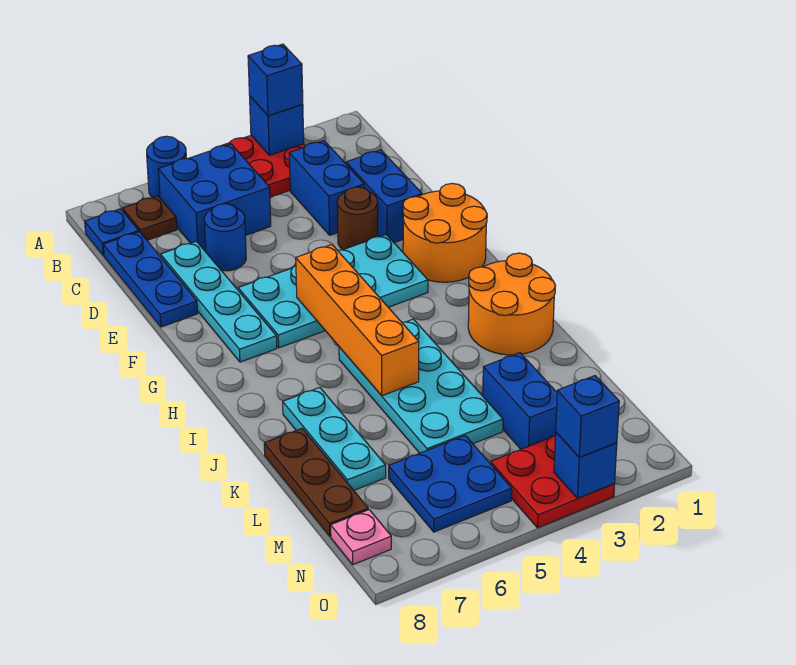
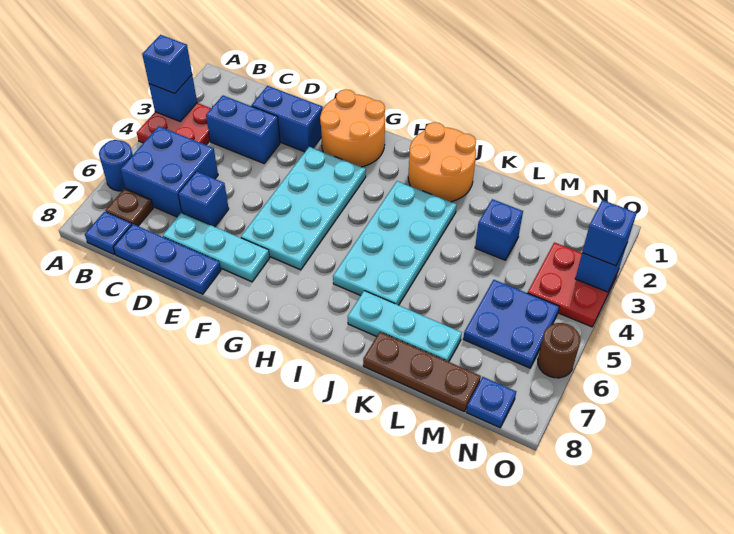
blue 1x1 round brick [204,204,246,271] -> blue 1x1 brick [178,171,229,227]
cyan 1x4 plate [161,241,277,362] -> cyan 1x3 plate [163,213,270,282]
brown 1x1 round brick [337,187,378,250] -> brown 1x1 round brick moved to [538,323,581,378]
orange 1x4 brick [296,245,419,396] -> none
cyan 2x4 plate [339,319,503,453] -> cyan 2x4 plate turned to [333,181,457,305]
blue 1x2 brick [483,353,557,449] -> blue 1x1 brick [475,199,523,260]
pink 1x1 plate [331,510,391,565] -> blue 1x1 plate [466,377,516,428]

